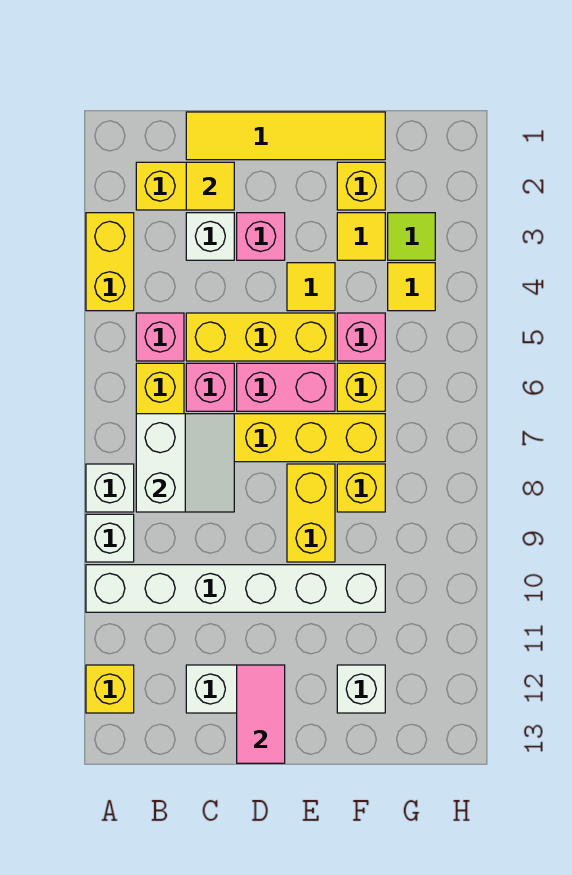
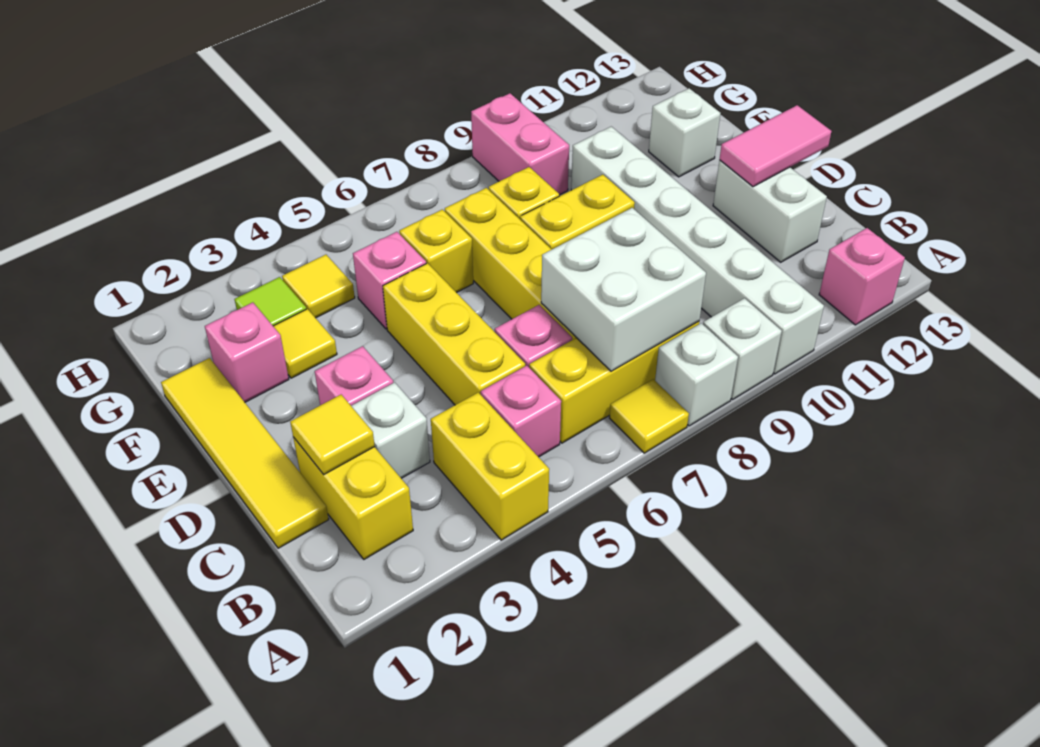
yellow 1x2 brick [86,213,134,311] -> yellow 1x2 brick turned to [431,392,549,540]
yellow 1x1 brick [86,665,134,713] -> pink 1x1 brick [819,228,905,325]
white 2x2 slope [136,414,234,512] -> white 2x2 brick [541,208,706,371]
pink 1x2 brick [237,363,335,411] -> pink 1x2 brick moved to [471,93,569,195]
yellow 1x1 tile [287,263,335,311] -> yellow 1x1 tile moved to [610,379,689,453]
yellow 1x1 brick [337,162,385,210] -> pink 1x1 brick [205,302,289,402]

